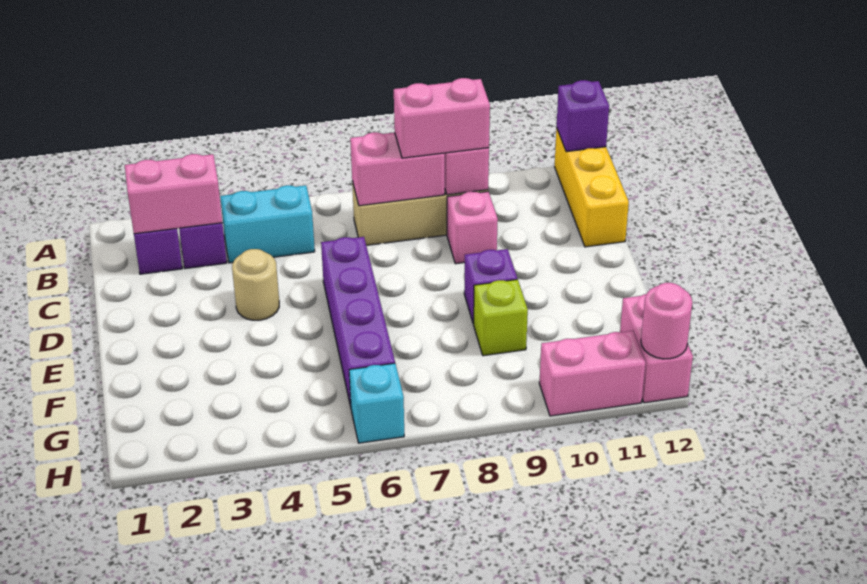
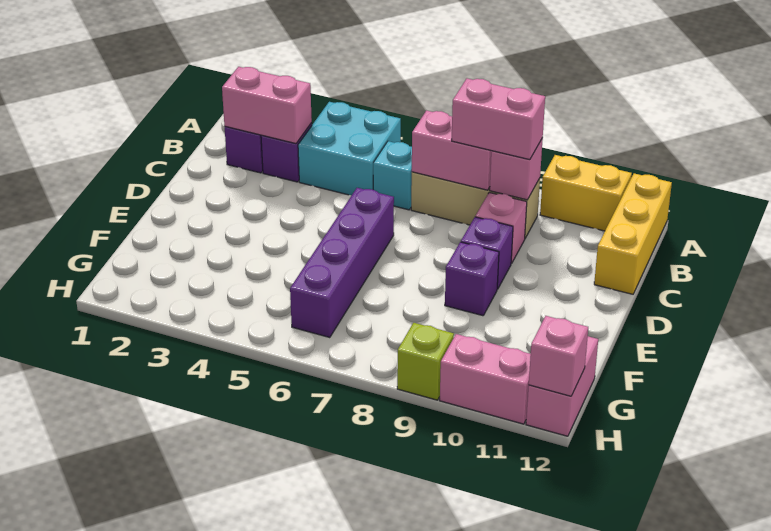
none -> yellow 1x2 brick [540,155,632,231]
purple 1x1 brick [557,80,609,152] -> purple 1x1 brick moved to [461,217,513,289]
cyan 1x2 brick [220,185,315,263] -> cyan 2x2 brick [298,102,401,196]
tan 1x1 round brick [232,249,279,320] -> none
lime 1x1 brick [474,279,528,356] -> lime 1x1 brick moved to [397,323,454,400]
cyan 1x1 brick [349,363,404,443] -> cyan 1x1 brick moved to [373,141,412,210]
pink 1x1 round brick [641,283,692,359] -> pink 1x1 brick [529,316,588,396]

